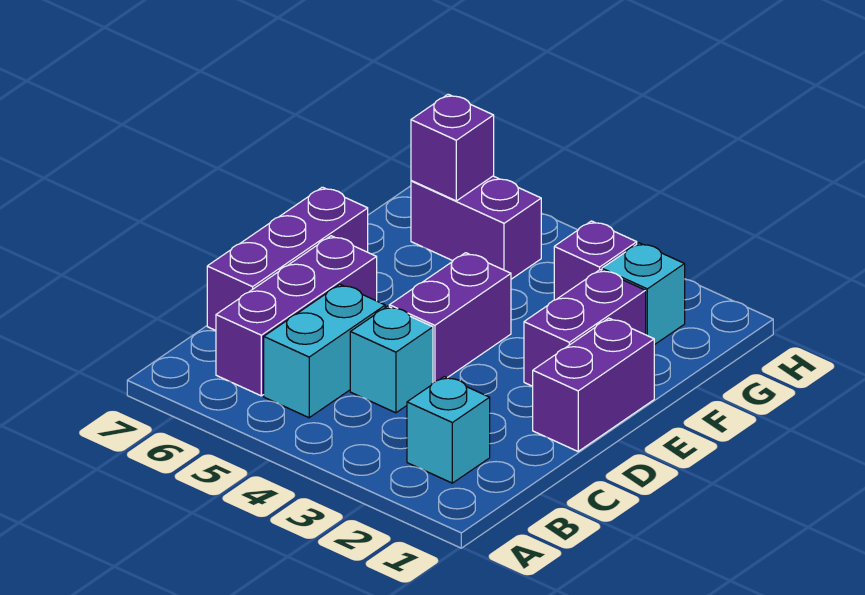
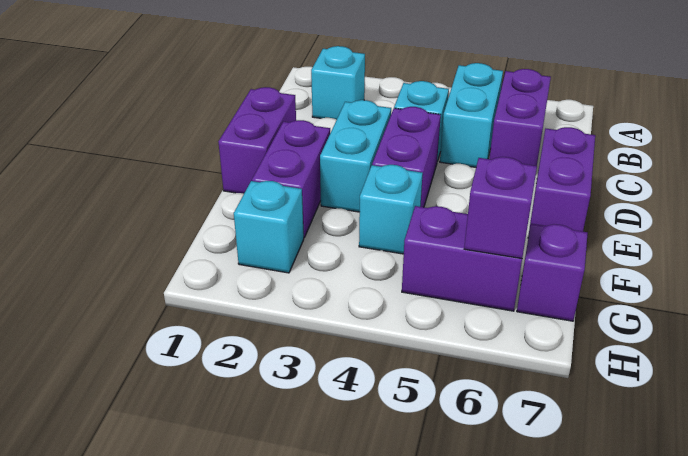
purple 1x3 brick [216,236,377,396] -> purple 1x2 brick [489,69,551,166]
purple 1x3 brick [207,187,368,330] -> purple 1x2 brick [528,127,595,237]
none -> cyan 1x2 brick [320,100,391,212]
none -> cyan 1x1 brick [359,165,423,254]
purple 1x1 brick [554,221,637,300] -> purple 1x1 brick moved to [517,224,588,321]

